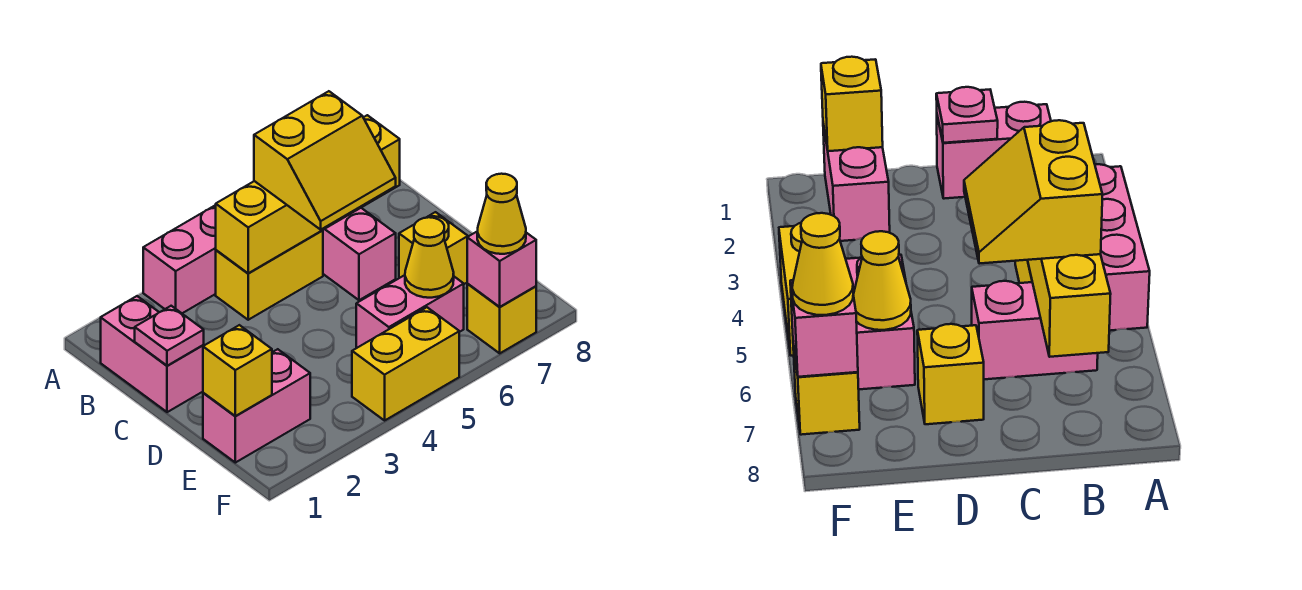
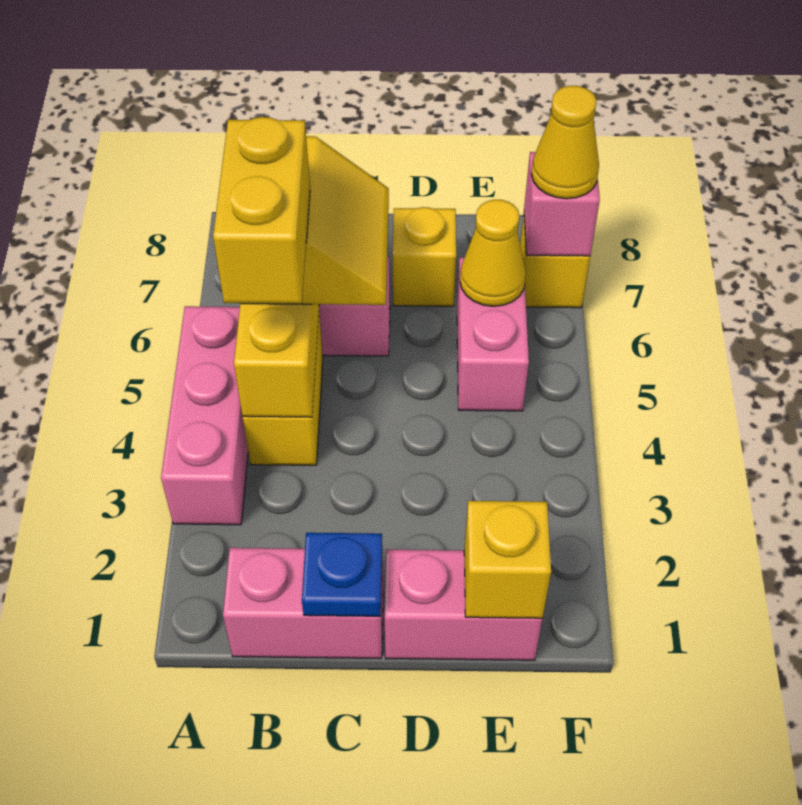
pink 1x1 plate [135,306,204,366] -> blue 1x1 plate [302,533,382,616]
pink 1x2 brick [203,349,310,463] -> pink 1x2 brick turned to [385,550,542,660]
yellow 1x2 brick [352,307,459,420] -> yellow 1x2 brick moved to [213,117,310,304]

